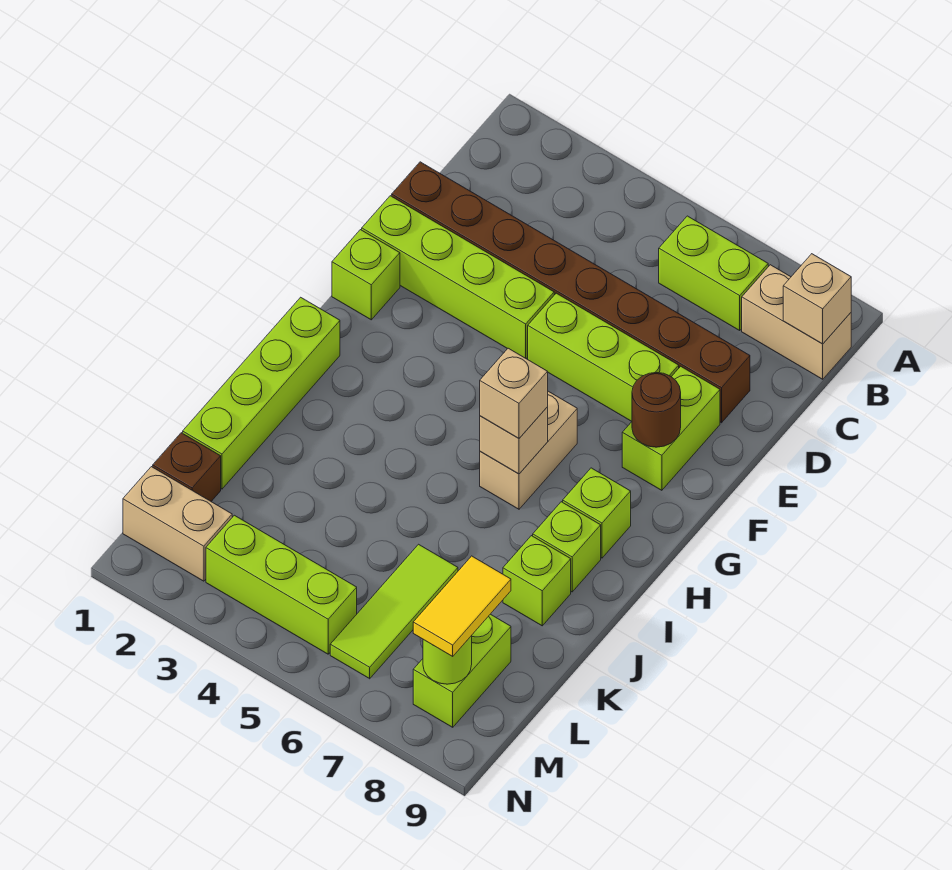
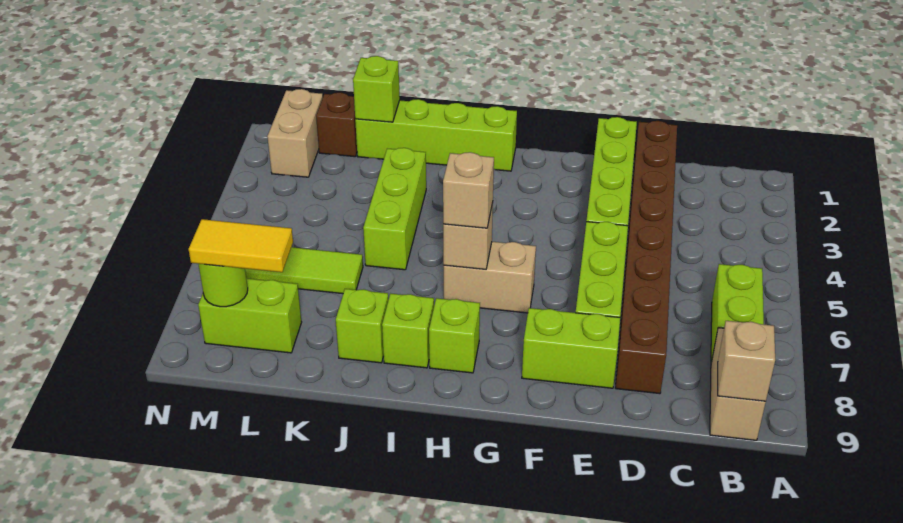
lime 1x1 brick [332,230,400,320] -> lime 1x1 brick moved to [353,56,400,122]
brown 1x1 round brick [632,373,681,447] -> none
lime 1x3 brick [206,515,357,654] -> lime 1x3 brick moved to [363,148,426,270]

